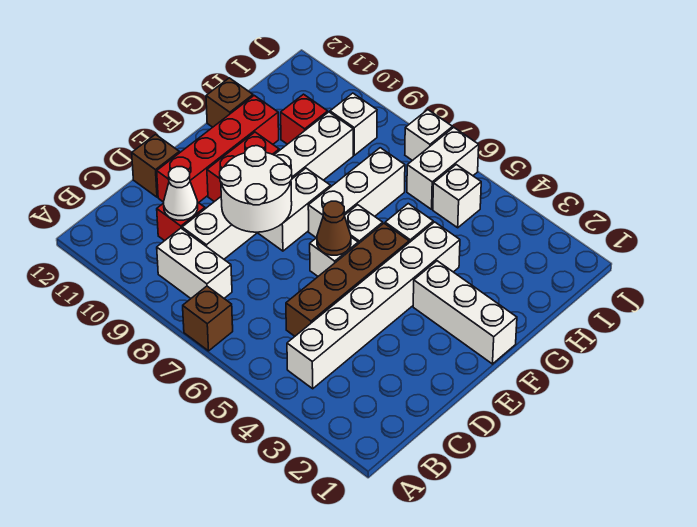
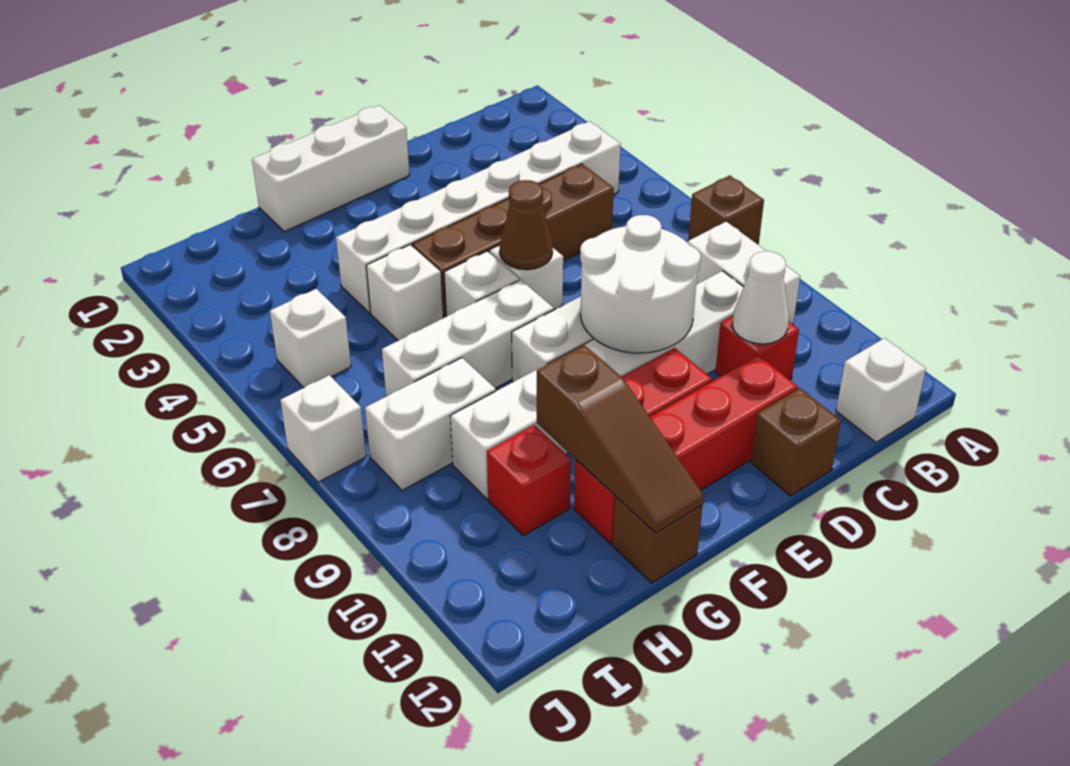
white 1x3 brick [413,261,517,364] -> white 1x3 brick turned to [252,105,409,232]
none -> brown 1x3 slope [537,345,704,533]
white 1x2 brick [407,127,479,209] -> white 1x2 brick moved to [365,358,496,490]
white 1x1 brick [330,93,377,155] -> white 1x1 brick moved to [836,338,926,442]

